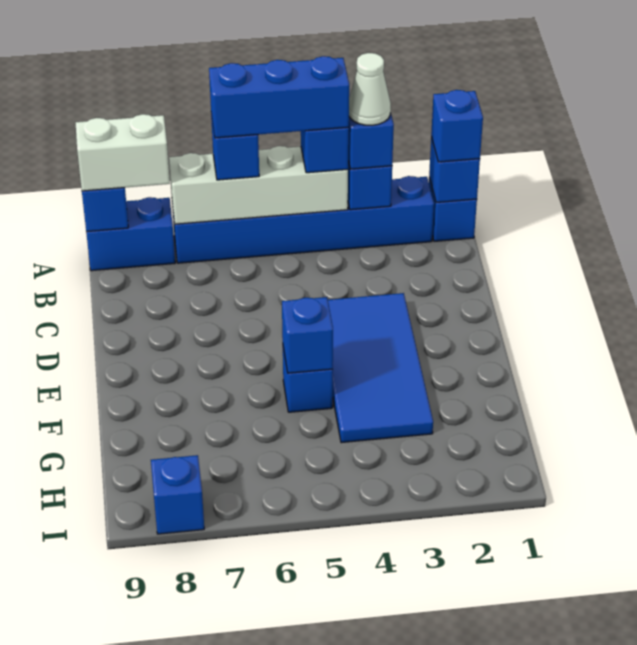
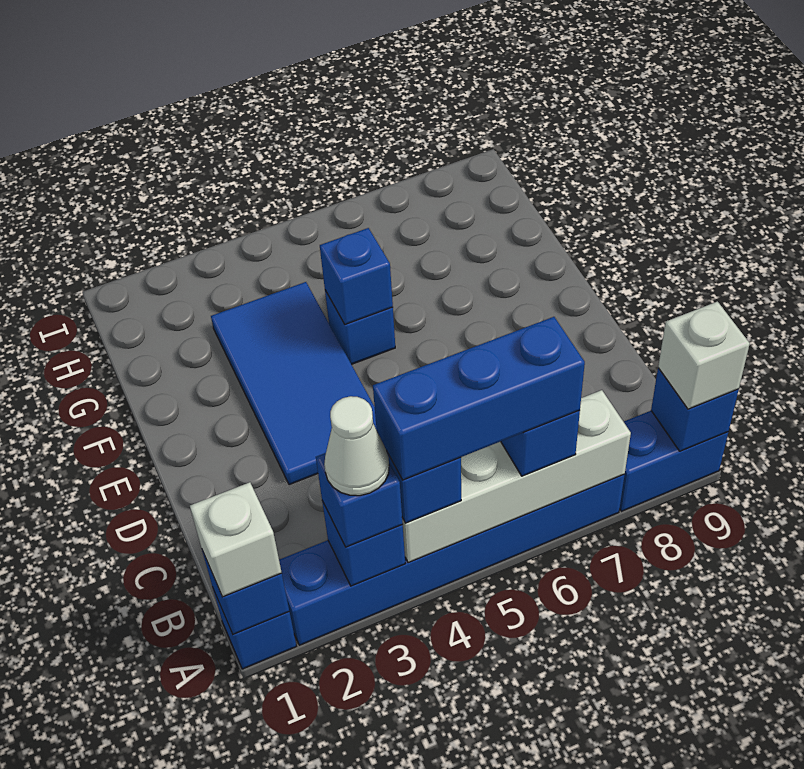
blue 1x1 brick [431,90,483,162] -> white 1x1 brick [190,482,282,597]
white 1x2 brick [76,114,170,191] -> white 1x1 brick [658,302,750,409]
blue 1x1 brick [151,455,204,534] -> none

